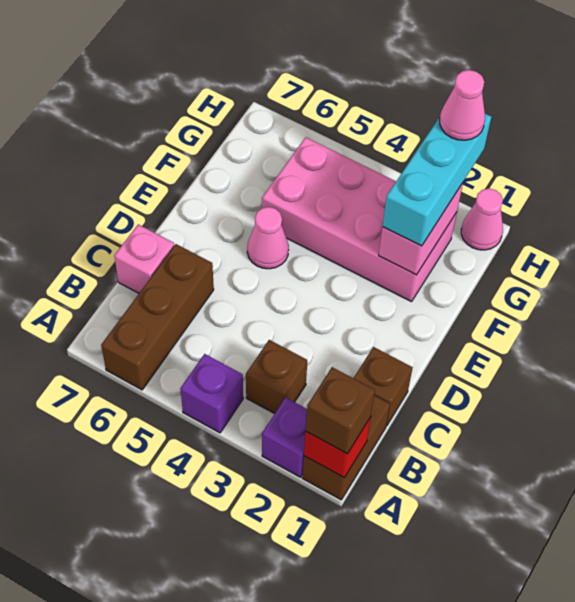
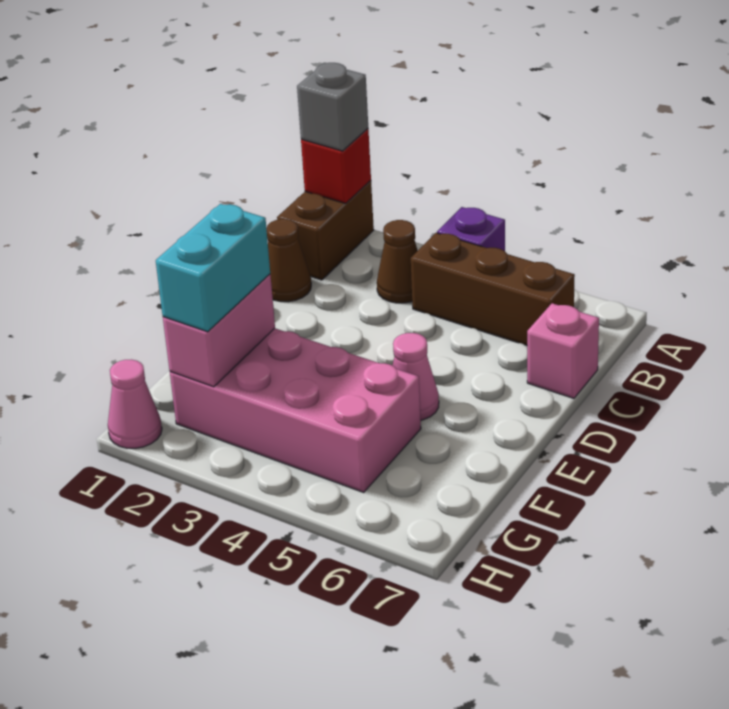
brown 1x1 brick [306,367,375,454] -> grey 1x1 brick [297,63,368,151]
purple 1x1 brick [262,398,307,477] -> none
brown 1x3 brick [101,244,214,390] -> brown 1x3 brick turned to [411,233,575,345]
brown 1x1 brick [246,340,307,414] -> brown 1x1 cone [377,220,418,303]
brown 1x1 brick [354,347,413,426] -> brown 1x1 cone [266,219,311,302]
cyan 1x3 brick [383,114,491,246] -> cyan 1x2 brick [156,204,270,332]
pink 1x1 cone [440,70,485,140] -> none

